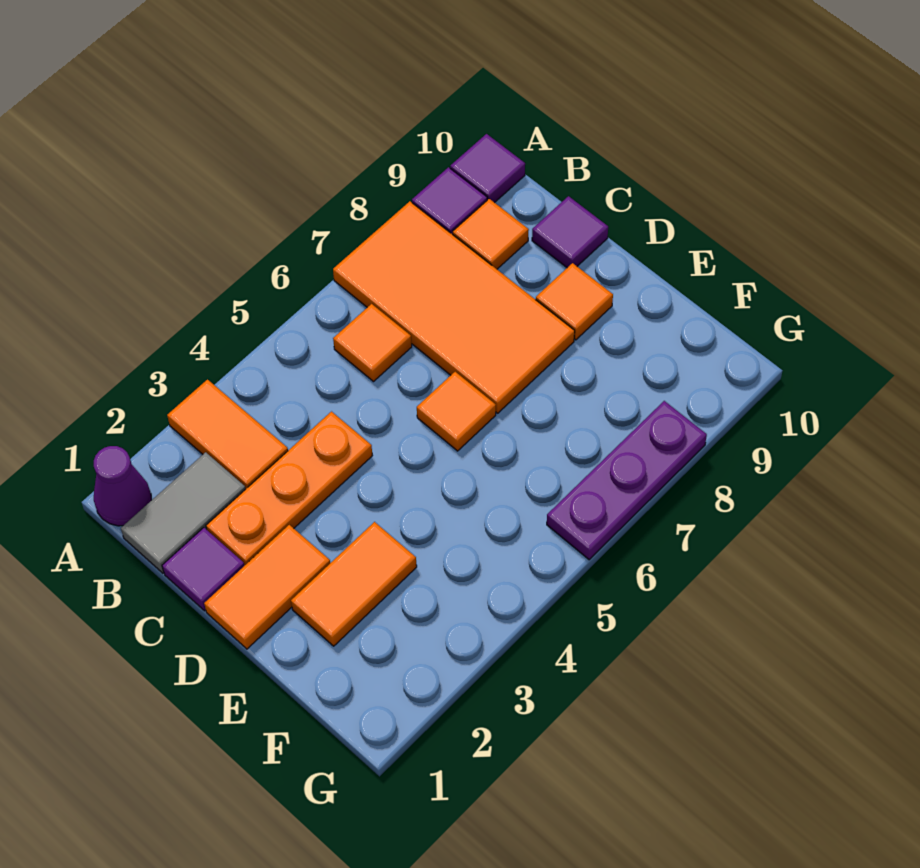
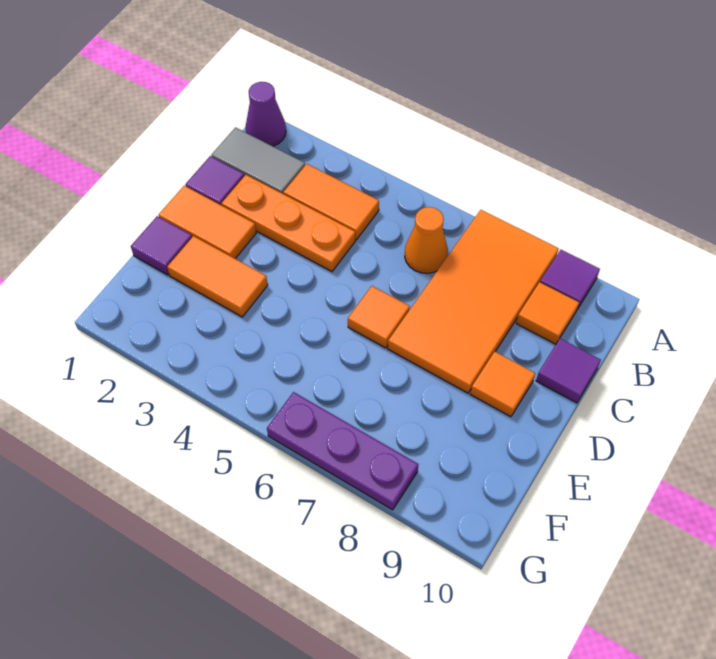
orange 1x2 tile [167,380,288,489] -> orange 1x2 tile turned to [283,164,379,240]
purple 1x1 tile [450,134,525,203] -> purple 1x1 tile moved to [131,216,192,275]
orange 1x1 tile [333,304,412,382] -> orange 1x1 cone [405,207,448,273]

